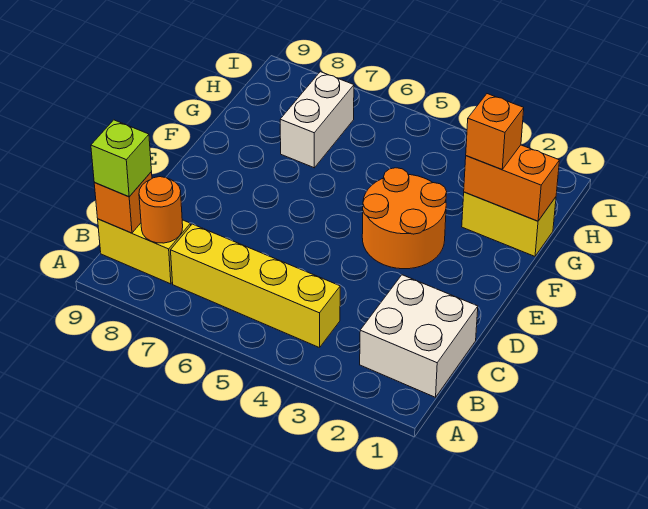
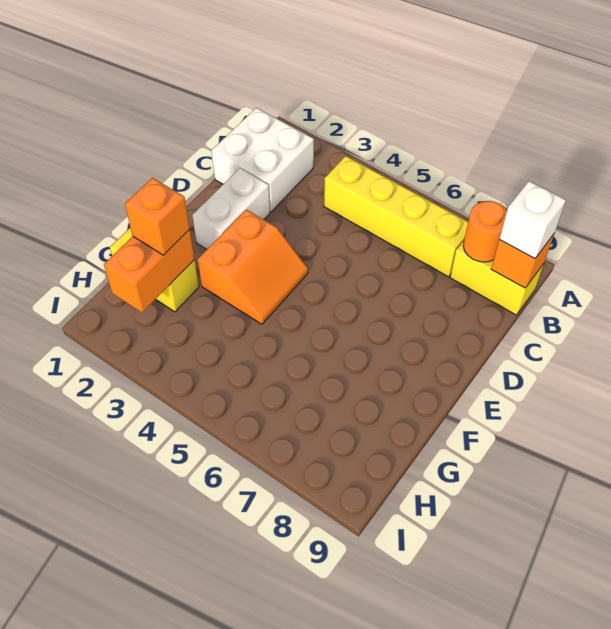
lime 1x1 brick [91,120,151,197] -> white 1x1 brick [500,181,566,259]
orange 2x2 round brick [362,168,447,269] -> orange 2x2 slope [198,210,308,324]
orange 1x2 brick [464,145,560,221] -> orange 1x2 brick turned to [104,230,194,313]
white 1x2 brick [280,72,354,168] -> white 1x2 brick moved to [192,168,270,249]

